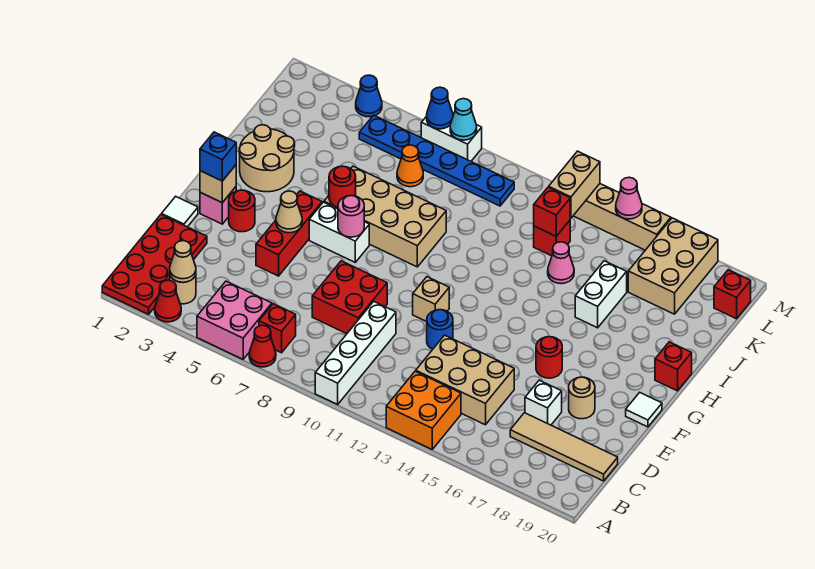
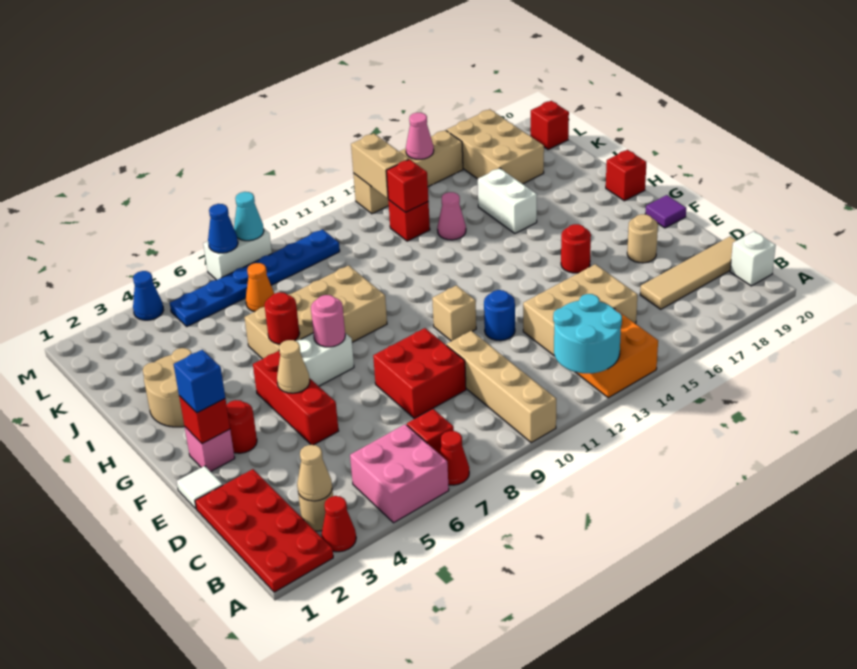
white 1x4 brick [315,301,396,404] -> tan 1x4 brick [447,331,556,443]
none -> cyan 2x2 round brick [553,294,622,373]
white 1x1 brick [525,380,562,425] -> white 1x1 brick moved to [730,231,776,286]
tan 1x1 brick [200,165,236,203] -> red 1x1 brick [179,396,230,444]
white 1x1 tile [626,392,662,427] -> purple 1x1 tile [646,195,686,228]

